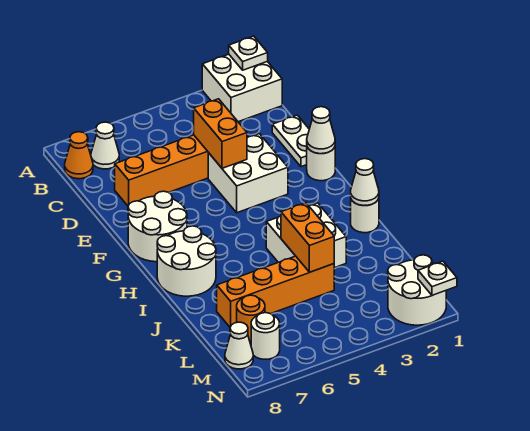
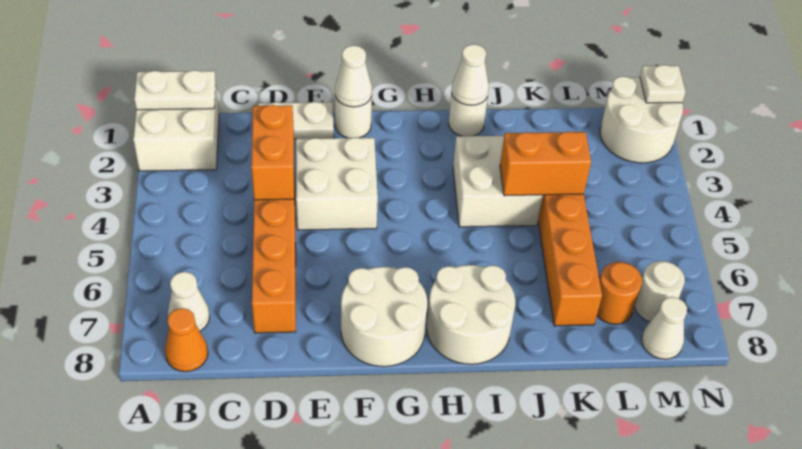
white 1x1 plate [229,36,268,70] -> white 1x2 plate [134,70,216,110]
orange 1x2 brick [194,99,247,168] -> orange 1x2 brick turned to [251,105,294,200]

